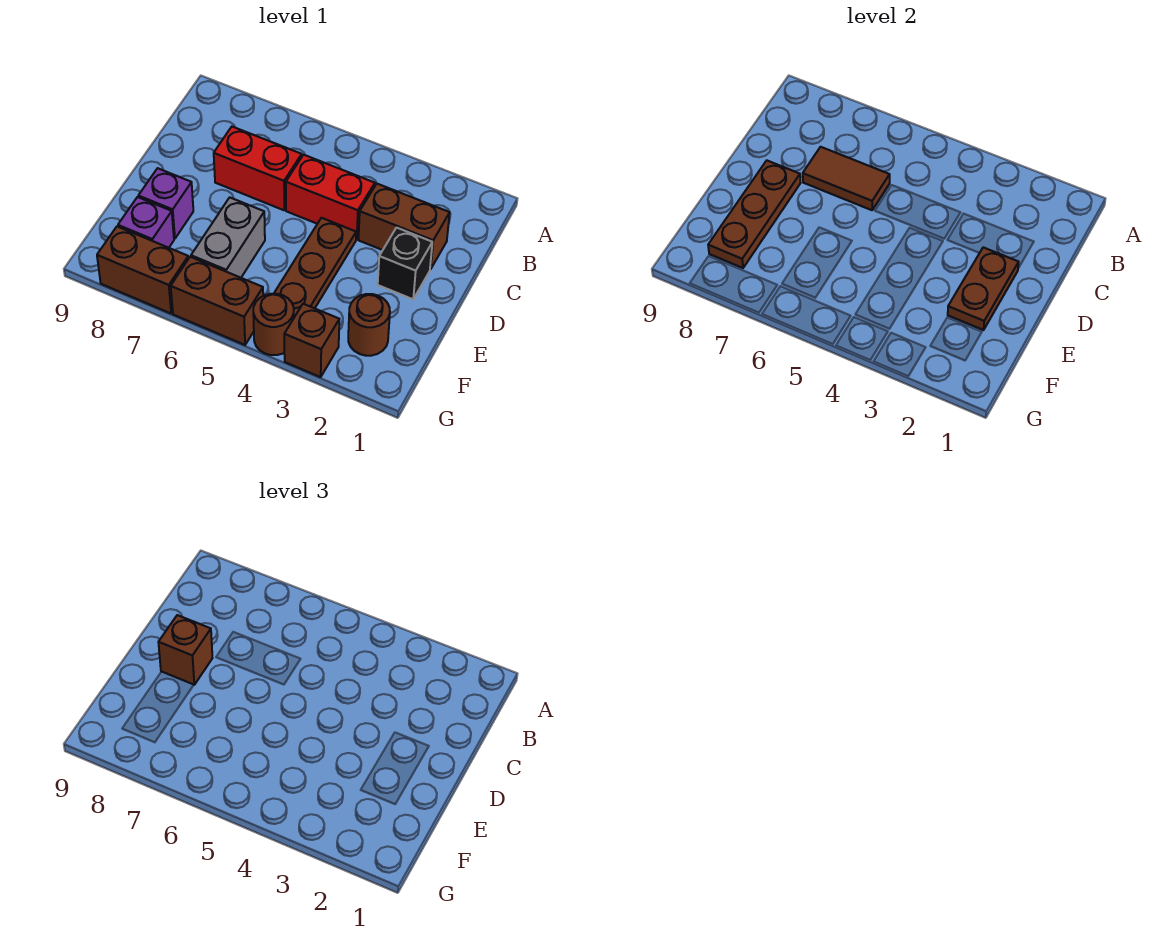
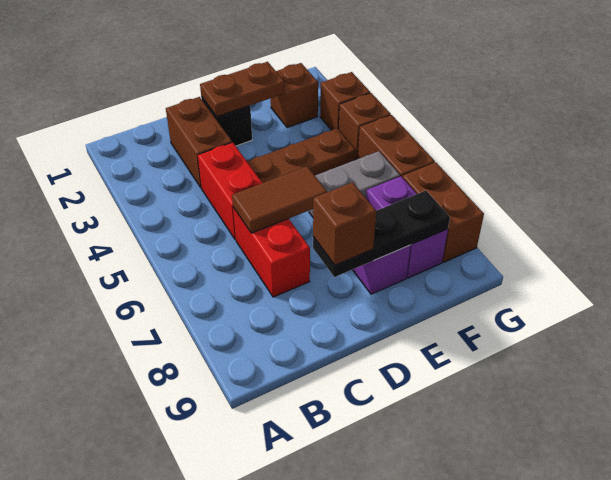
brown 1x2 tile [803,147,890,210] -> brown 1x2 tile turned to [232,166,327,233]
brown 1x3 plate [708,161,800,268] -> black 1x3 plate [313,191,450,277]
brown 1x1 round brick [348,294,390,356] -> brown 1x1 brick [271,63,318,128]
purple 1x1 brick [118,197,174,248] -> purple 1x2 brick [366,176,448,278]
brown 1x1 round brick [253,294,294,355] -> brown 1x1 brick [339,93,391,160]

